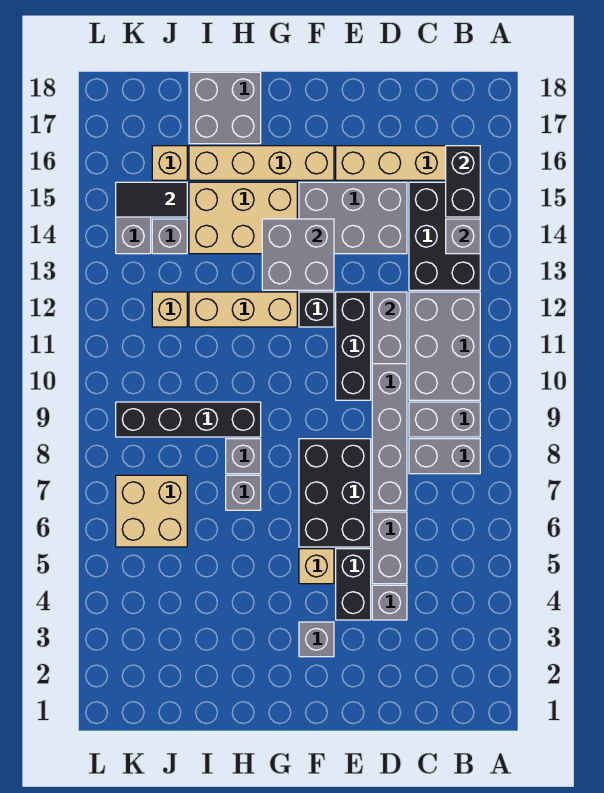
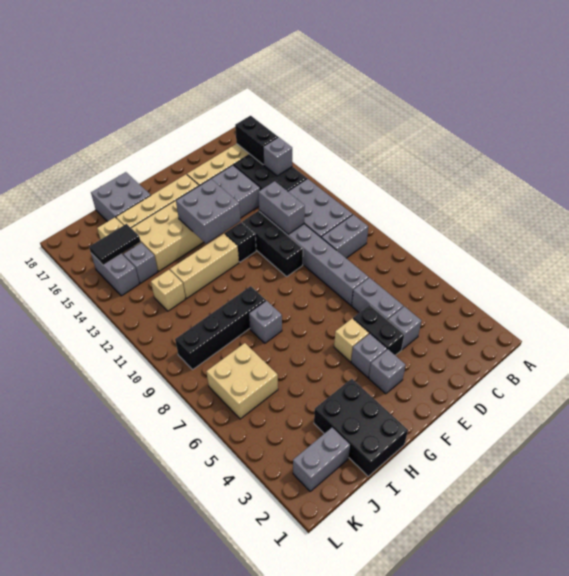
grey 1x2 brick [409,439,480,474] -> grey 1x2 brick moved to [293,428,350,491]
black 2x3 brick [299,439,371,547] -> black 2x3 brick moved to [314,379,408,476]
grey 1x1 brick [226,475,261,510] -> grey 1x1 brick moved to [351,334,387,378]

